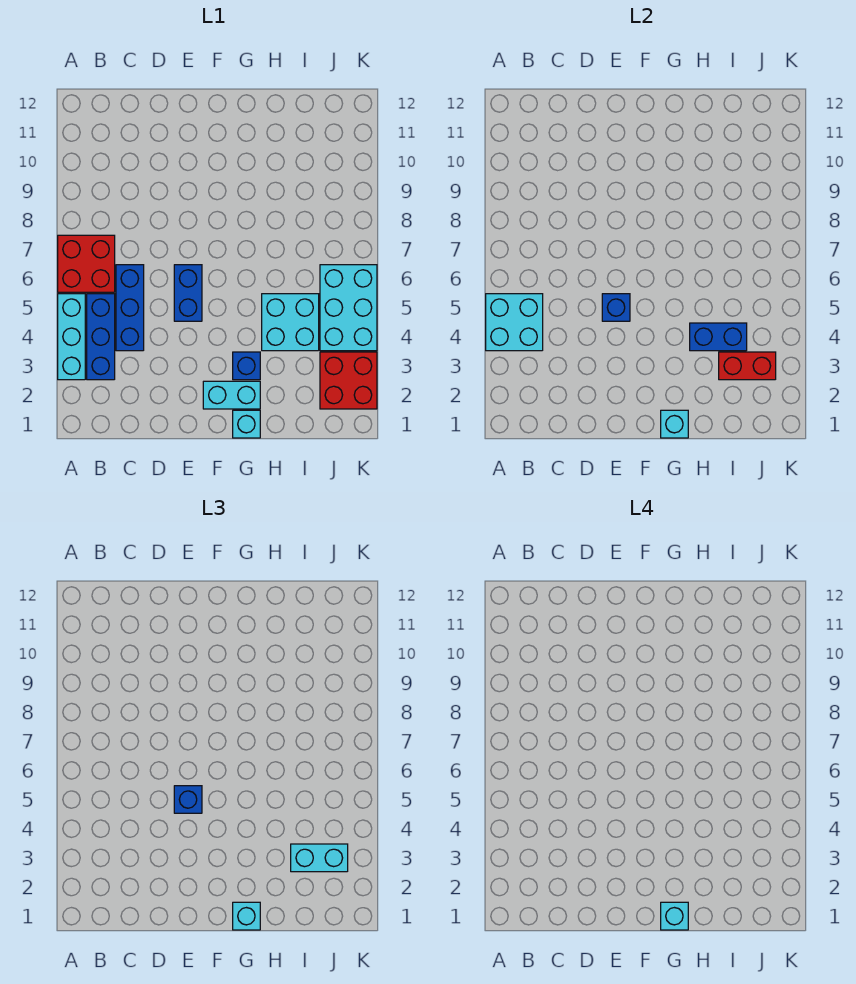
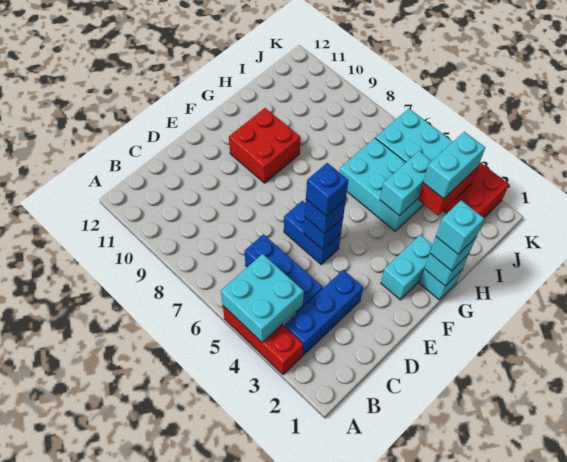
cyan 1x3 brick [58,294,85,380] -> red 1x3 brick [223,306,303,375]
red 2x2 brick [58,235,115,292] -> red 2x2 brick moved to [229,108,300,183]
blue 1x3 brick [87,294,115,380] -> blue 1x3 brick turned to [284,270,363,355]
blue 1x1 brick [233,352,260,380] -> blue 1x1 brick moved to [306,163,349,216]
cyan 2x2 brick [262,294,319,351] -> cyan 2x3 brick [340,138,424,231]
blue 1x2 brick [690,323,747,351] -> cyan 1x2 brick [380,151,432,216]

